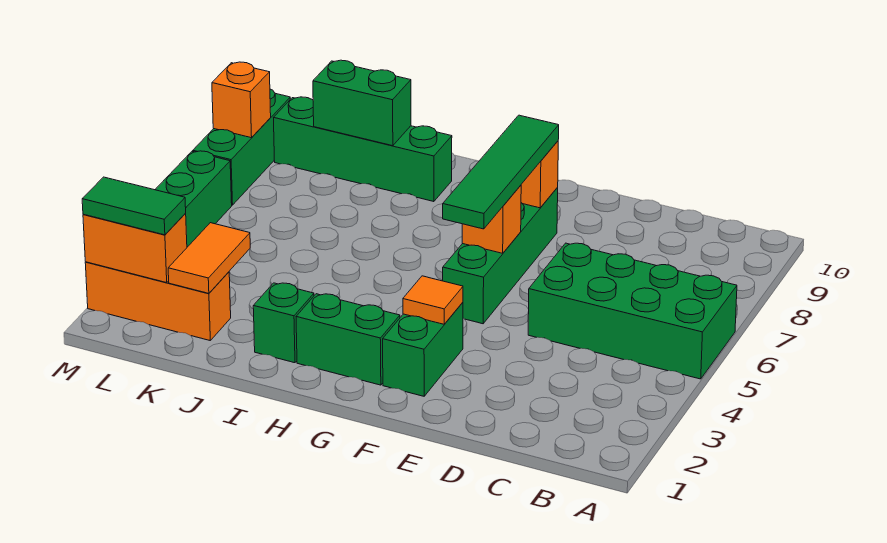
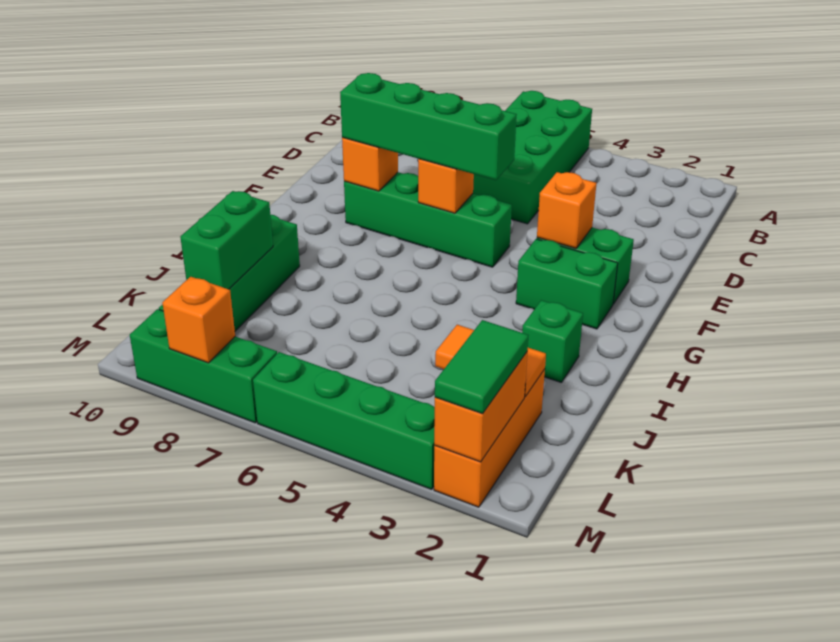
orange 1x1 tile [403,276,463,324] -> orange 1x1 brick [537,172,597,249]
green 1x4 tile [443,115,559,229] -> green 1x4 brick [340,73,517,180]
green 1x2 brick [296,294,400,385] -> green 1x2 brick turned to [516,239,618,329]

